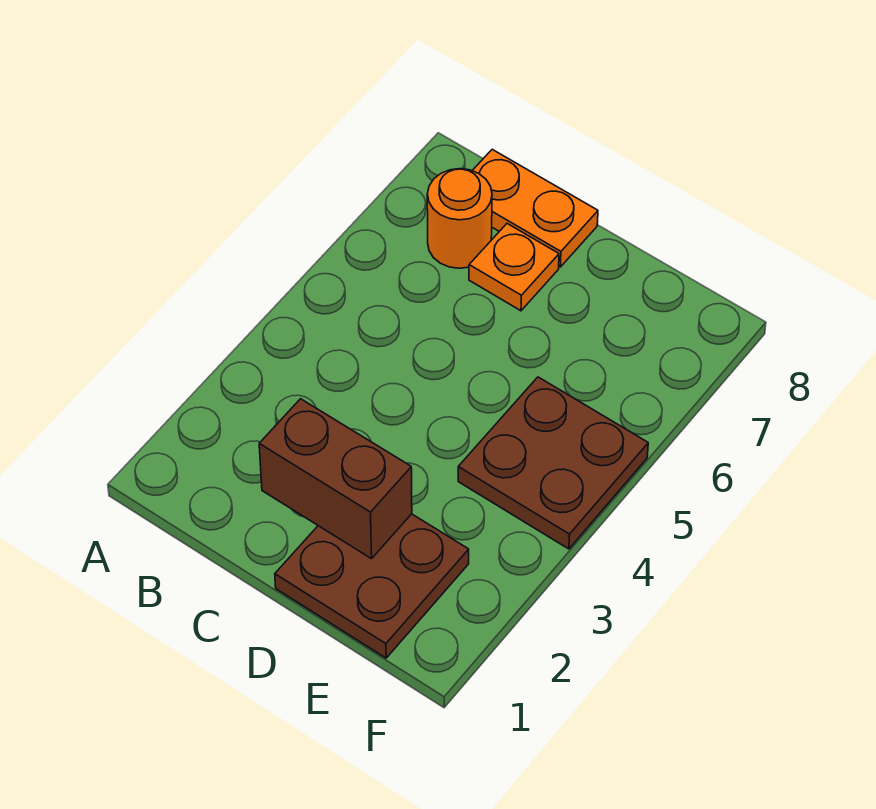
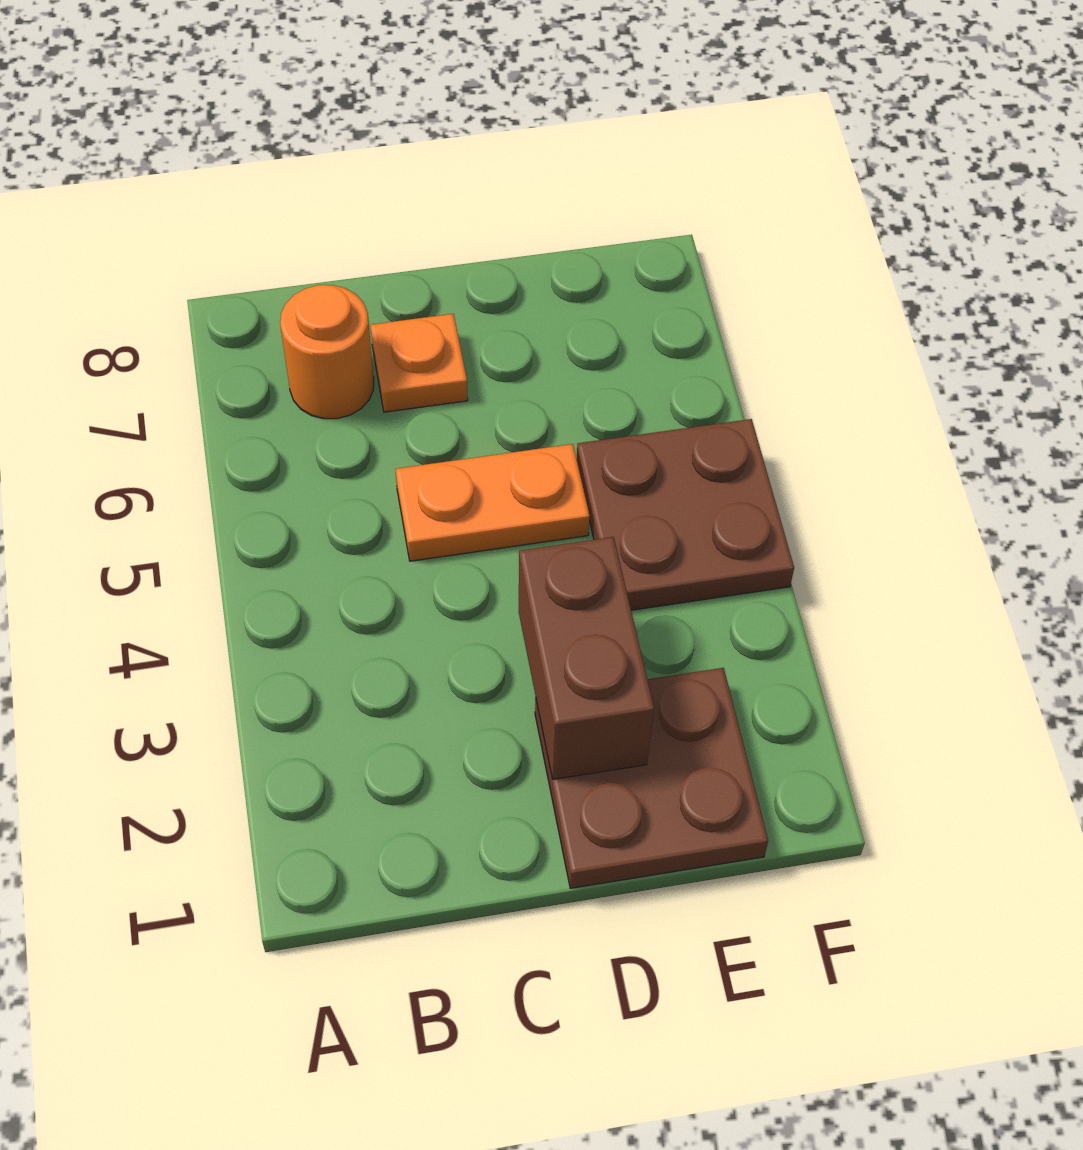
orange 1x2 plate [472,149,598,267] -> orange 1x2 plate moved to [396,444,590,561]
brown 1x2 brick [259,399,412,559] -> brown 1x2 brick turned to [519,537,654,779]

